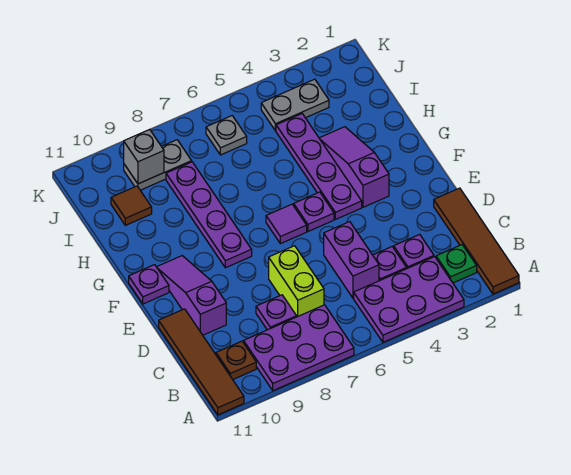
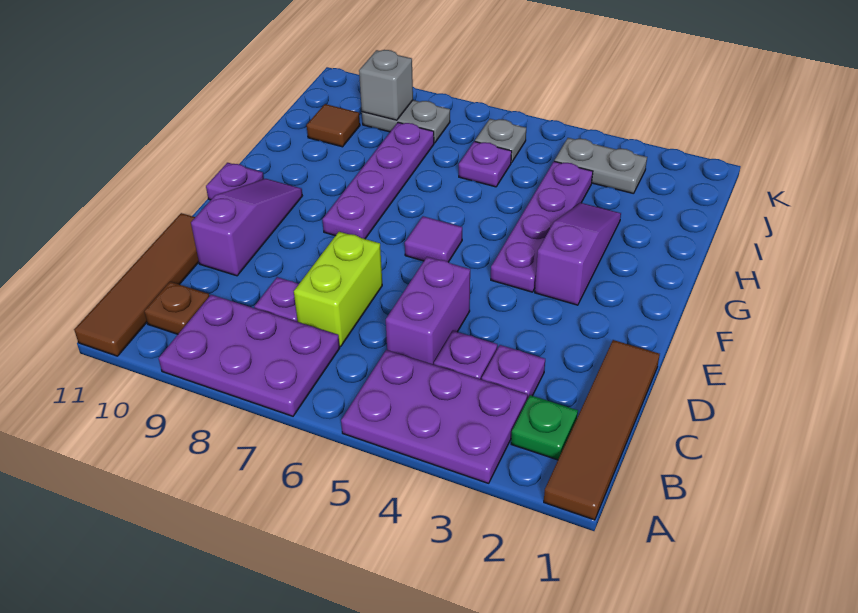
purple 1x1 plate [294,192,334,231] -> purple 1x1 plate moved to [459,141,512,187]

